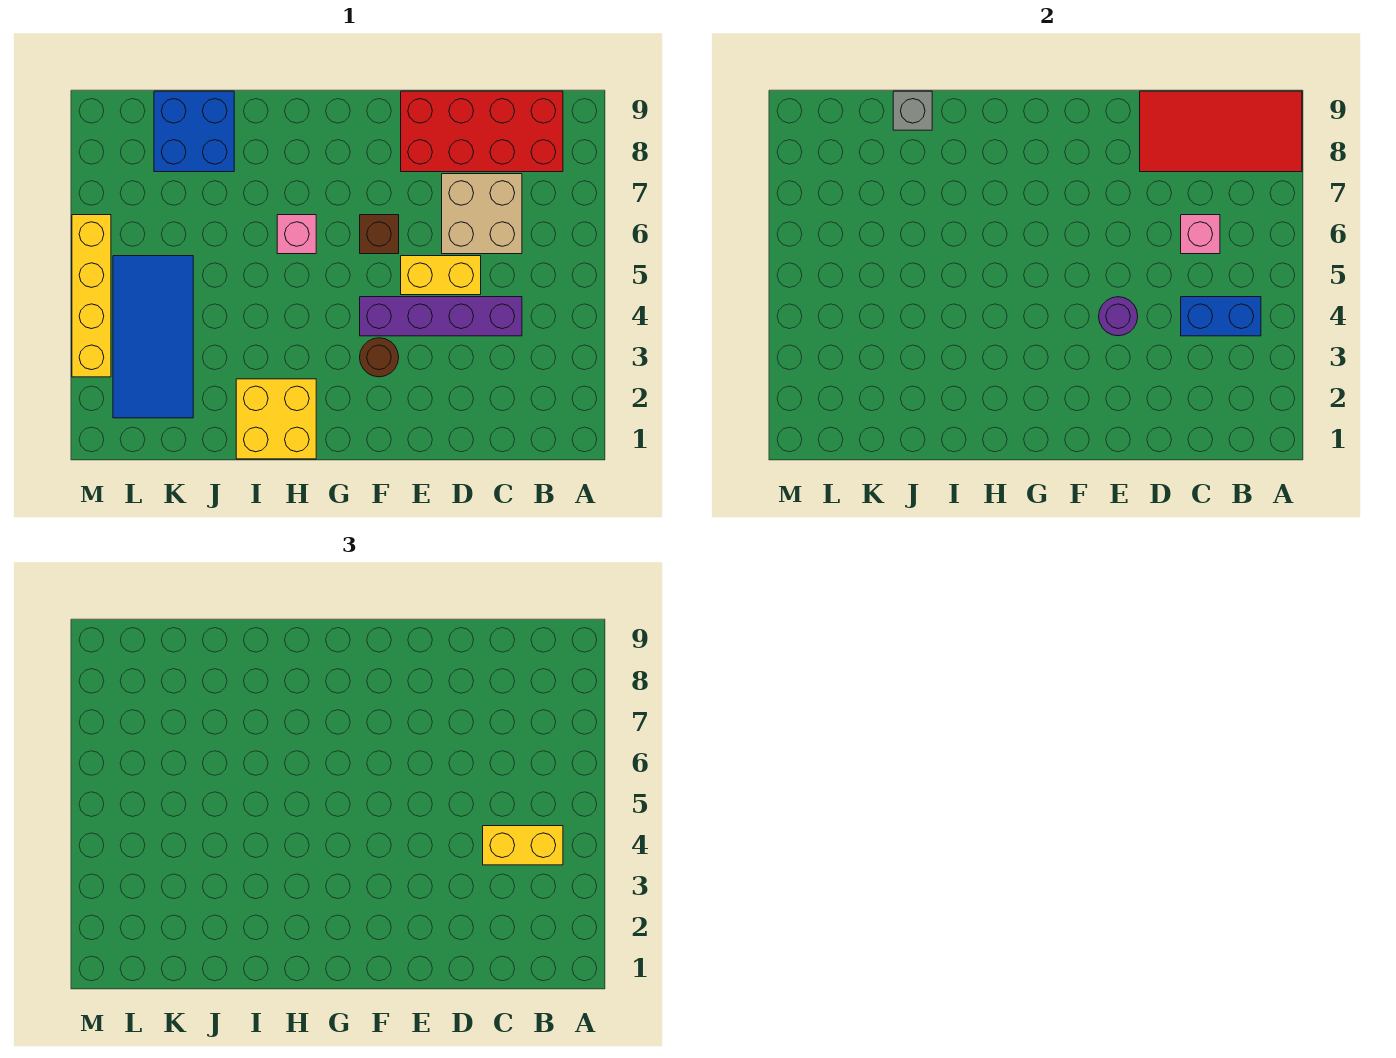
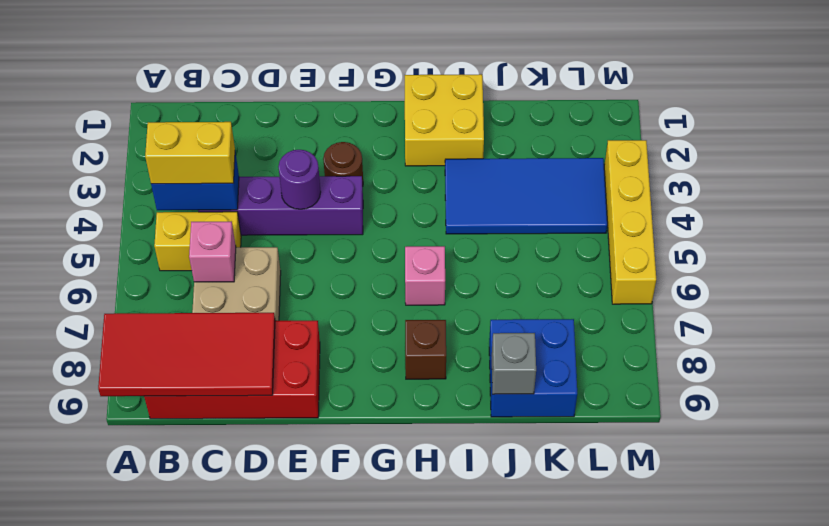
yellow 1x2 brick [401,256,481,295] -> yellow 1x2 brick moved to [154,212,241,271]
brown 1x1 brick [360,215,399,254] -> brown 1x1 brick moved to [405,320,446,379]
blue 2x4 tile [113,256,193,418] -> blue 2x4 tile turned to [445,158,607,234]

